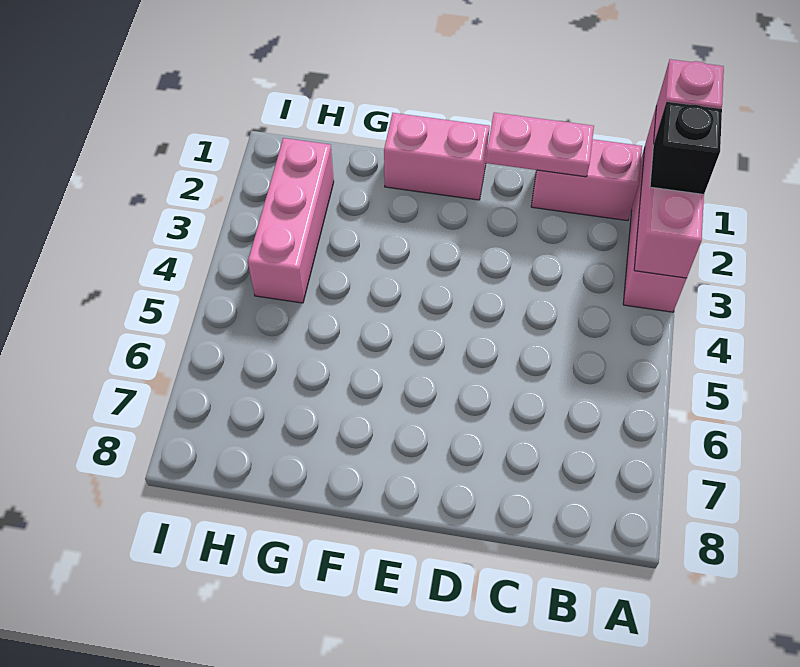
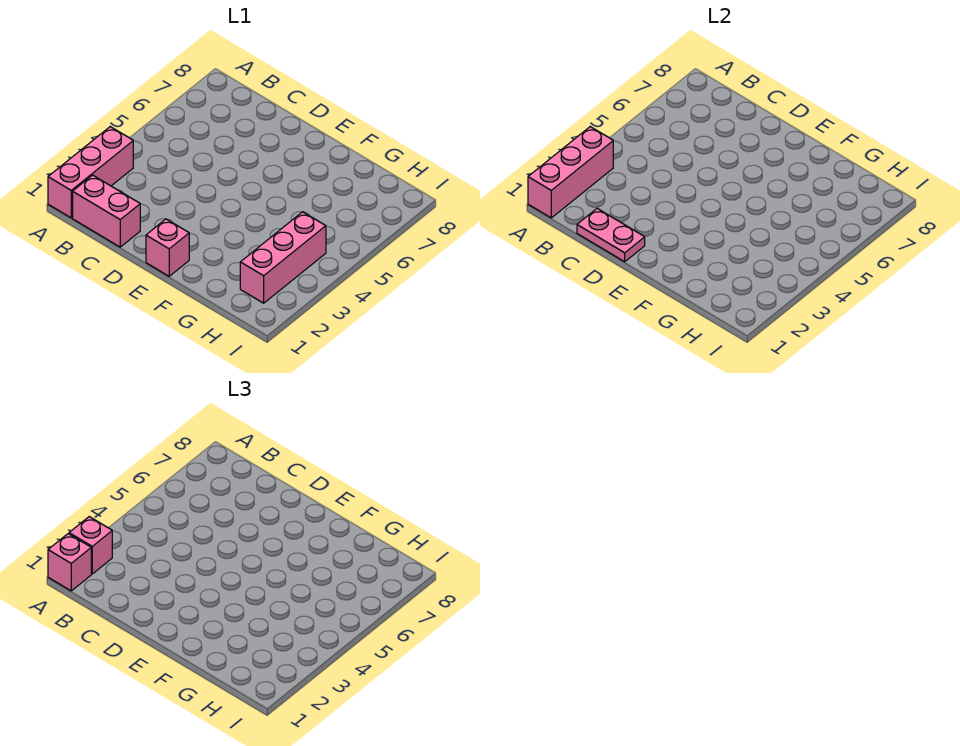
black 1x1 brick [650,102,722,194] -> pink 1x1 brick [69,517,112,574]
pink 1x2 brick [384,113,490,200] -> pink 1x1 brick [146,219,189,276]

